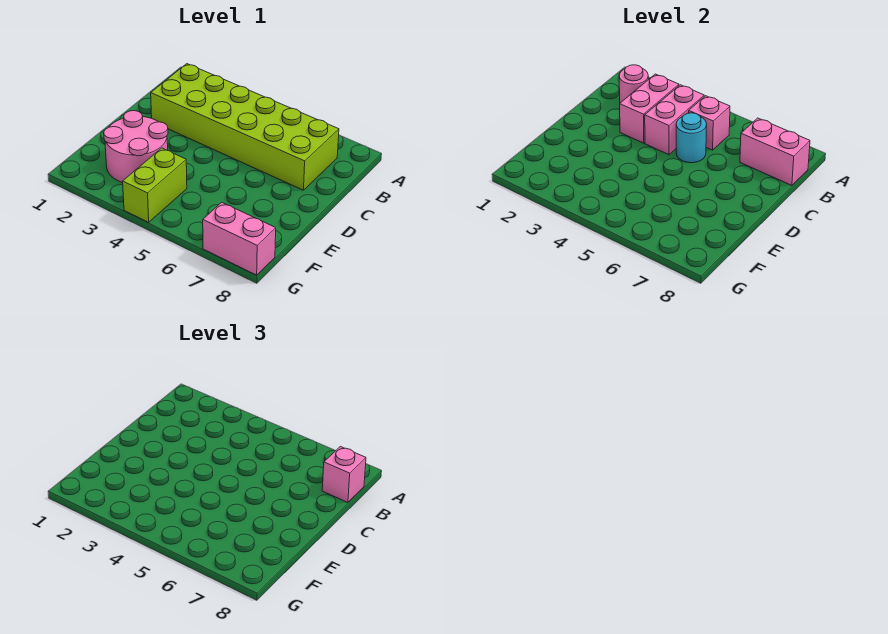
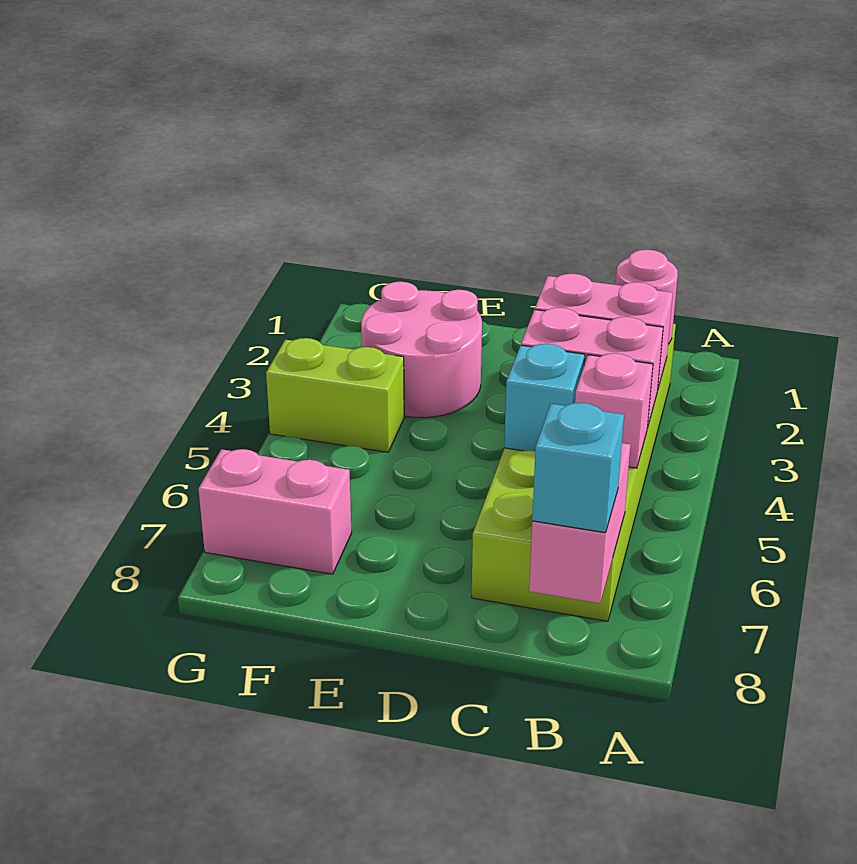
pink 1x1 brick [322,447,366,502] -> cyan 1x1 brick [532,403,624,533]
cyan 1x1 round brick [676,113,707,163] -> cyan 1x1 brick [504,344,585,451]
pink 1x2 brick [203,202,276,275] -> pink 1x2 brick turned to [198,449,352,574]

